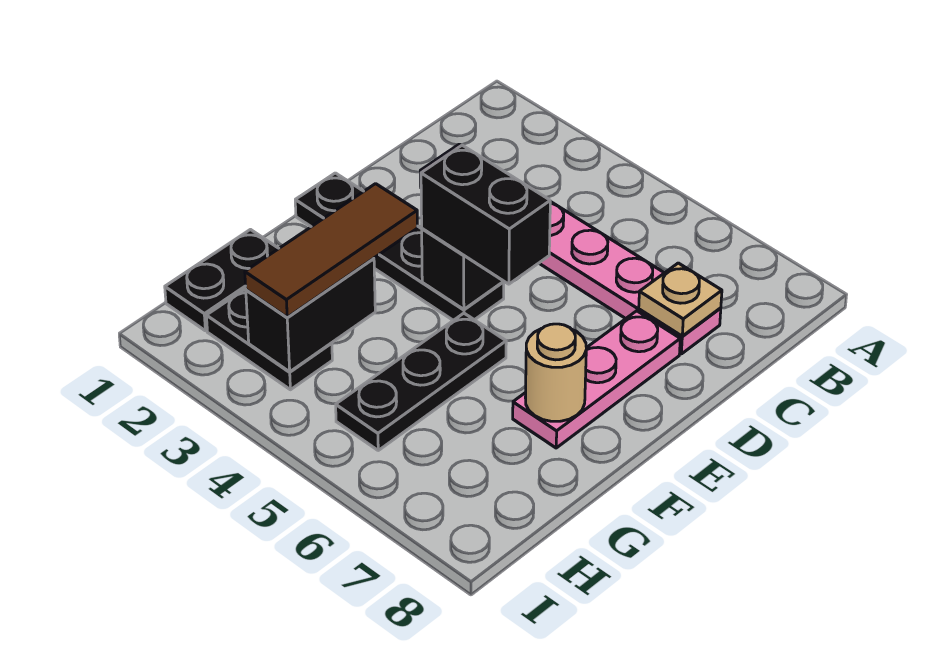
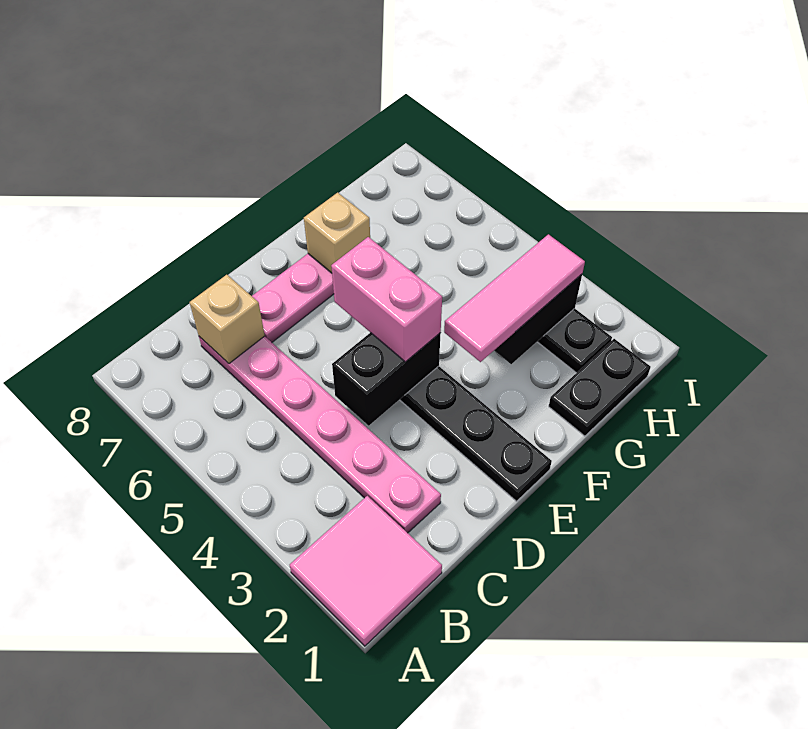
none -> pink 2x2 tile [290,496,442,646]
tan 1x1 plate [639,263,722,336] -> tan 1x1 brick [190,275,265,364]
black 1x2 brick [421,145,550,284] -> pink 1x2 brick [331,237,442,362]
brown 1x3 tile [245,184,417,317] -> pink 1x3 tile [444,234,585,362]
black 1x3 plate [336,313,506,450] -> none
tan 1x1 round brick [525,324,586,421] -> tan 1x1 brick [304,193,370,273]

